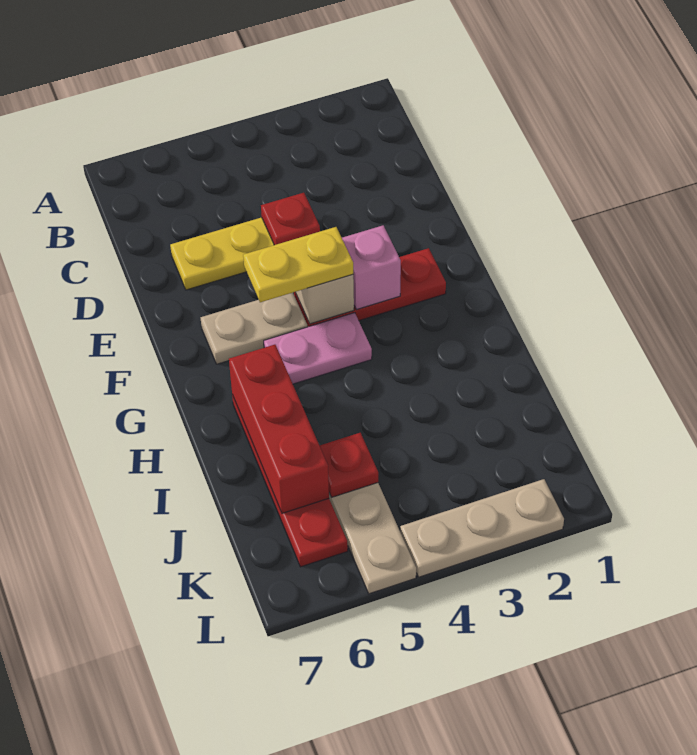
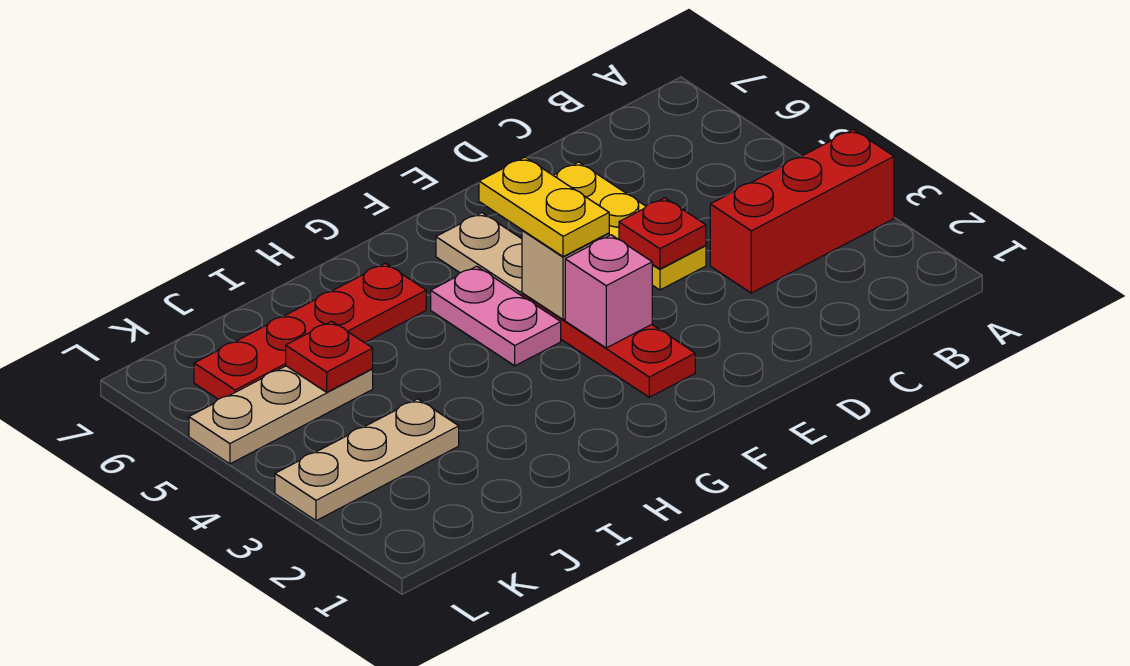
red 1x3 brick [229,345,329,513] -> red 1x3 brick moved to [710,130,894,293]
tan 1x3 plate [400,479,564,577] -> tan 1x3 plate turned to [275,399,459,521]

